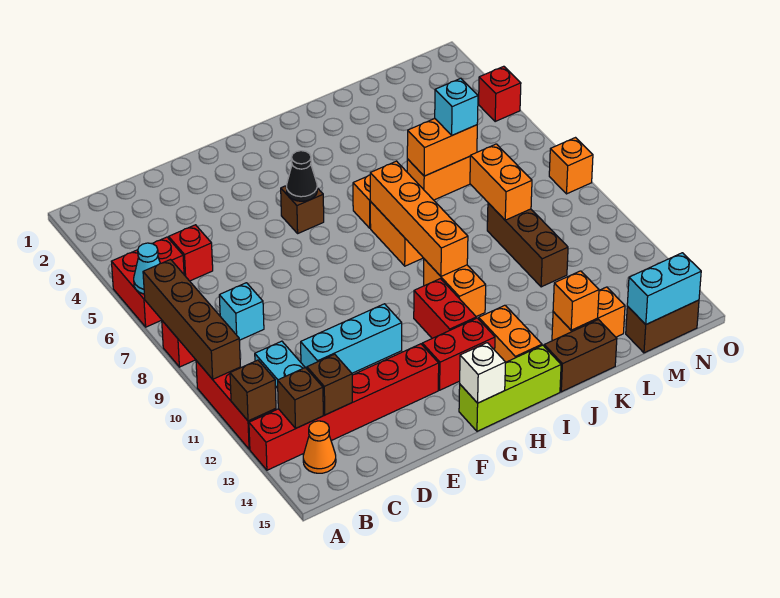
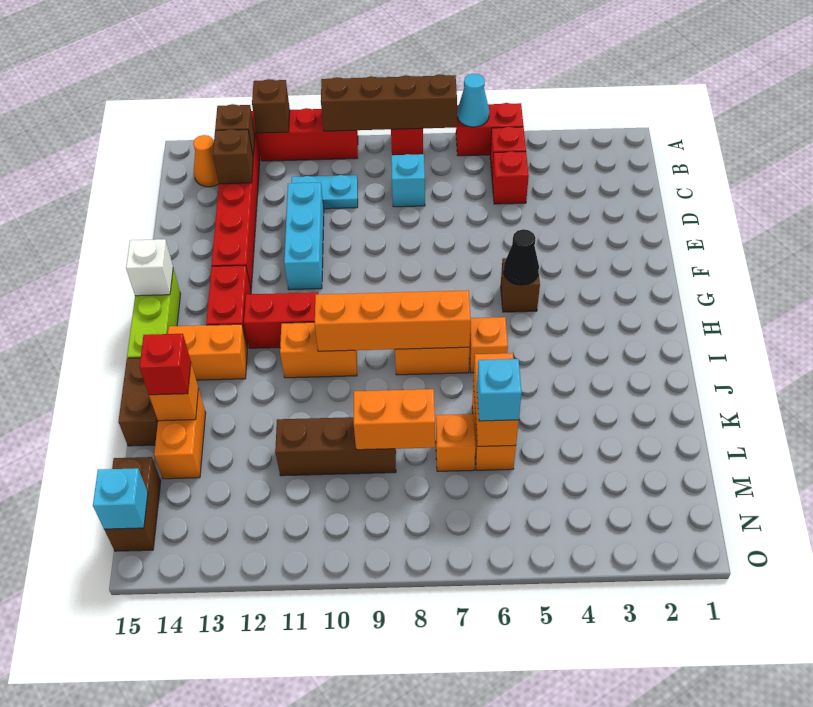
cyan 1x2 brick [627,253,701,324] -> cyan 1x1 brick [93,468,148,529]
red 1x1 brick [479,66,521,121] -> red 1x1 brick moved to [139,334,191,395]
orange 1x1 brick [549,138,593,194] -> orange 1x1 brick moved to [436,414,476,471]

